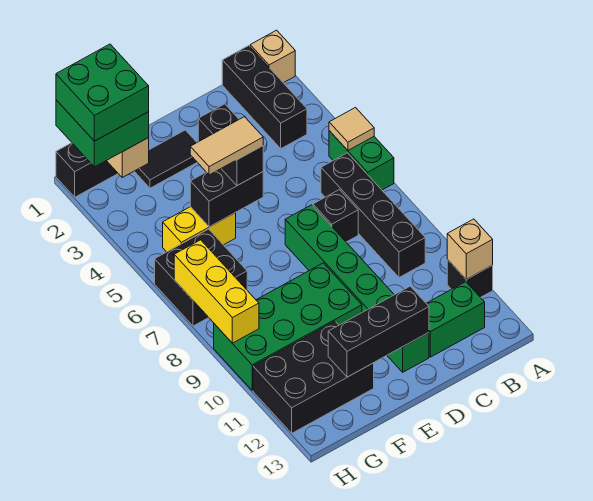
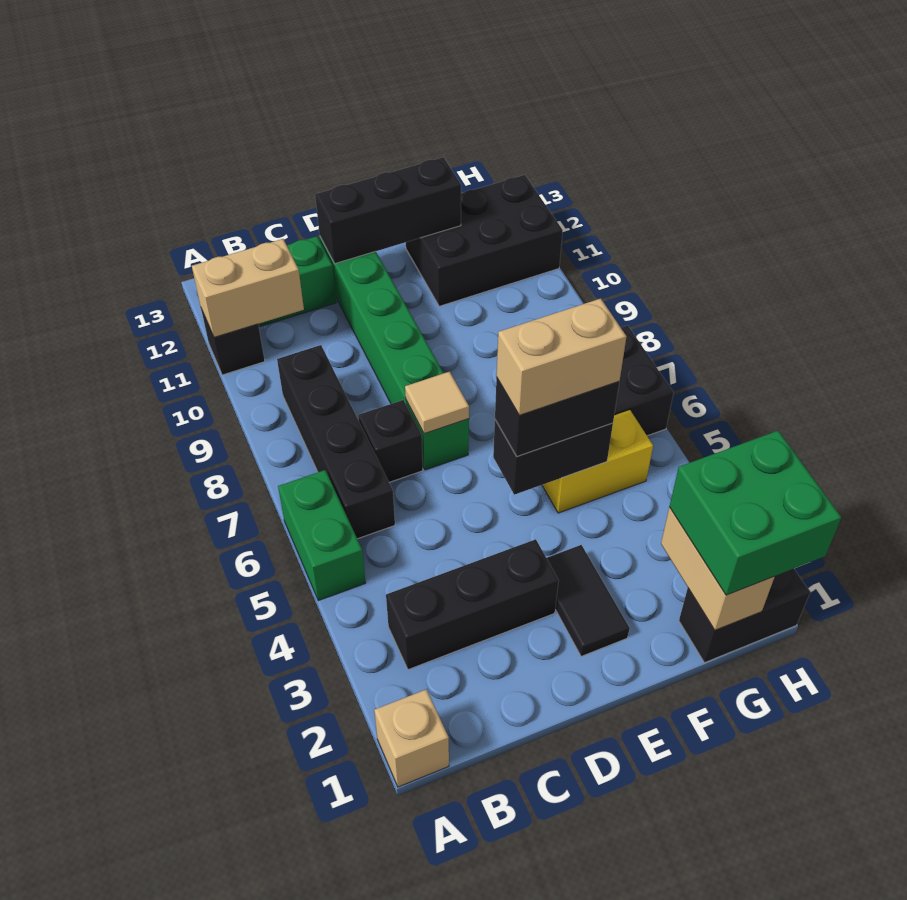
tan 1x1 tile [329,108,374,150] -> tan 1x1 tile moved to [405,372,469,434]
tan 1x1 brick [447,219,493,279] -> tan 1x2 brick [192,239,304,337]
black 1x3 brick [222,46,307,149] -> black 1x3 brick turned to [386,539,559,670]
black 1x2 tile [134,130,197,188] -> black 1x2 tile turned to [547,545,630,656]
black 1x2 brick [198,104,263,186] -> black 1x2 brick turned to [495,378,619,457]
tan 1x2 tile [190,117,263,175] -> tan 1x2 brick [497,298,626,415]
green 2x4 brick [214,263,362,390] -> none
green 2x2 brick [56,44,149,141] -> none
yellow 1x3 brick [174,240,259,343] -> none

